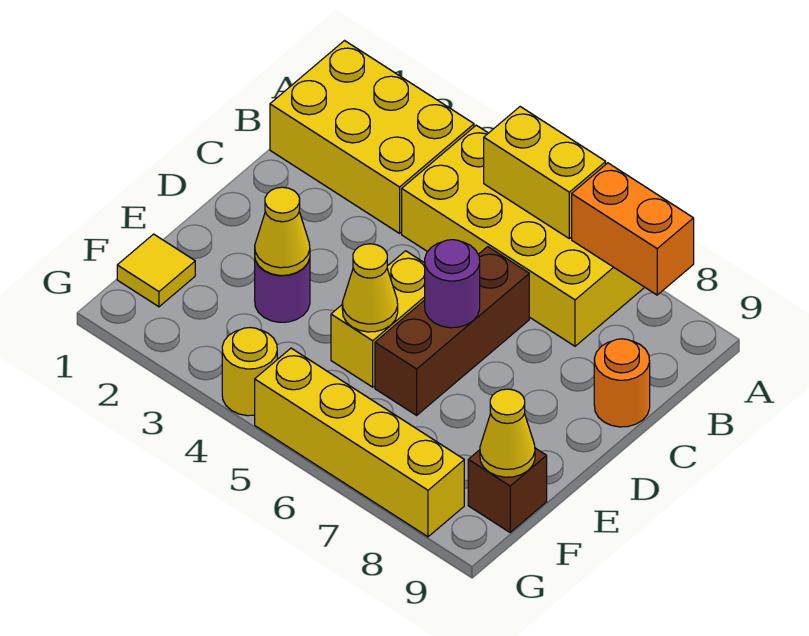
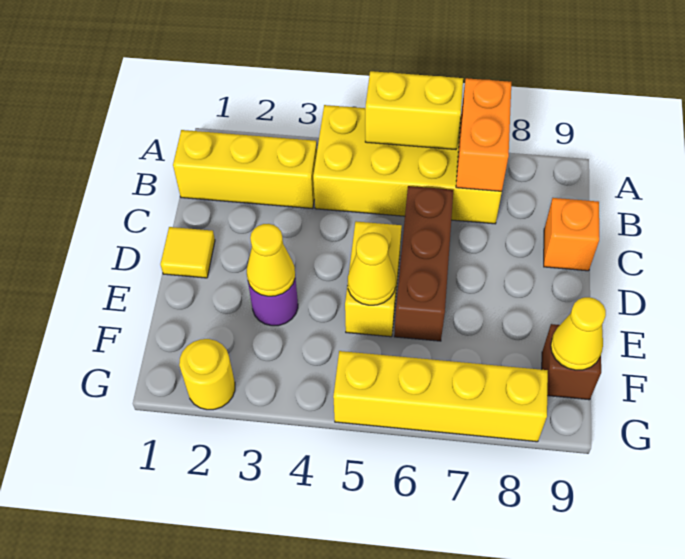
yellow 2x3 brick [270,41,474,233] -> yellow 1x3 brick [173,130,317,209]
orange 1x2 brick [572,163,694,295] -> orange 1x2 brick turned to [456,78,511,192]
orange 1x1 round brick [594,339,650,427] -> orange 1x1 brick [544,198,599,271]
purple 1x1 round brick [425,240,480,328] -> none
yellow 1x1 tile [117,234,195,307] -> yellow 1x1 tile moved to [160,227,215,278]
yellow 1x1 round brick [222,328,277,416] -> yellow 1x1 round brick moved to [179,339,235,410]

